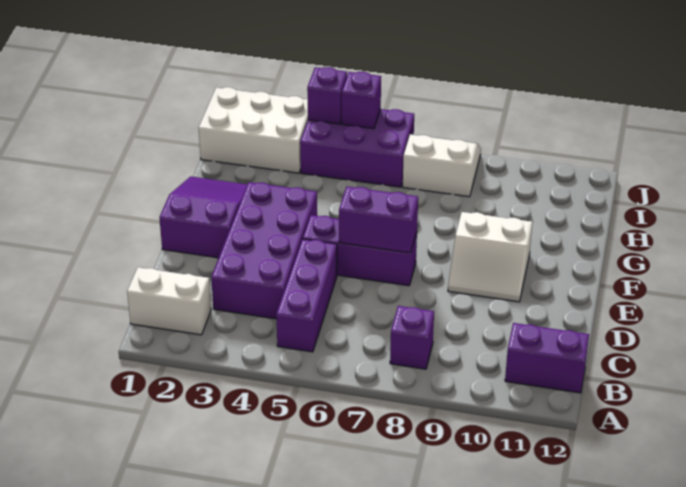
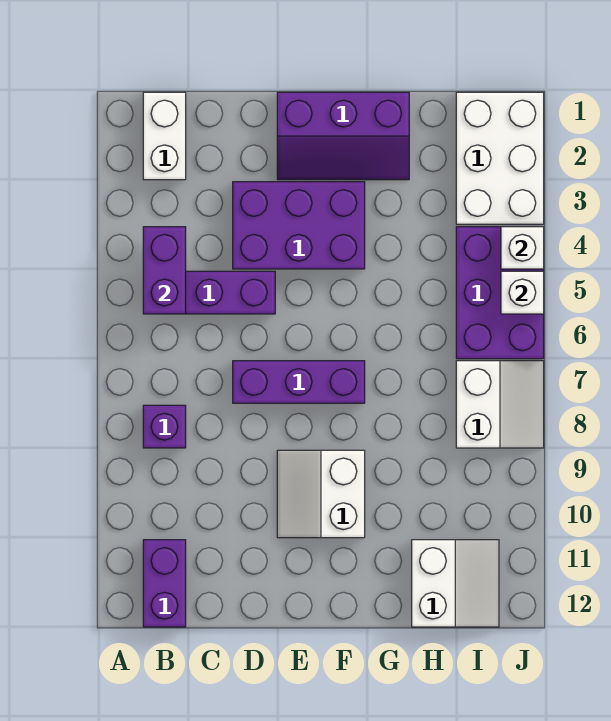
purple 2x4 brick [211,182,317,319] -> purple 2x3 brick [233,182,365,269]
purple 2x3 slope [159,176,247,258] -> purple 2x3 slope turned to [277,92,409,180]
purple 1x3 brick [303,215,417,286] -> purple 1x3 brick turned to [233,361,365,403]
purple 1x2 brick [339,187,418,253] -> purple 1x2 brick moved to [143,227,186,314]
none -> white 2x2 slope [412,540,499,627]
purple 1x1 brick [307,67,347,124] -> white 1x1 brick [501,227,544,269]
purple 1x1 brick [342,72,381,129] -> white 1x1 brick [501,271,544,314]

